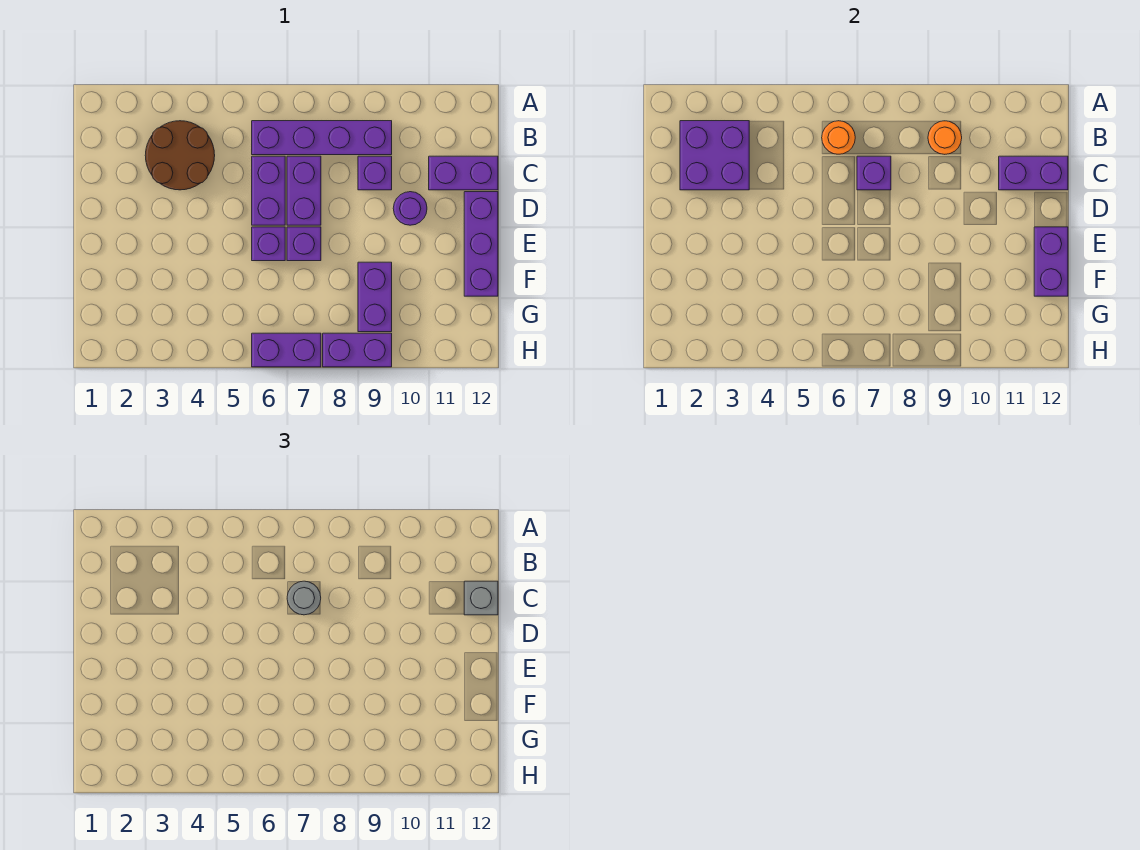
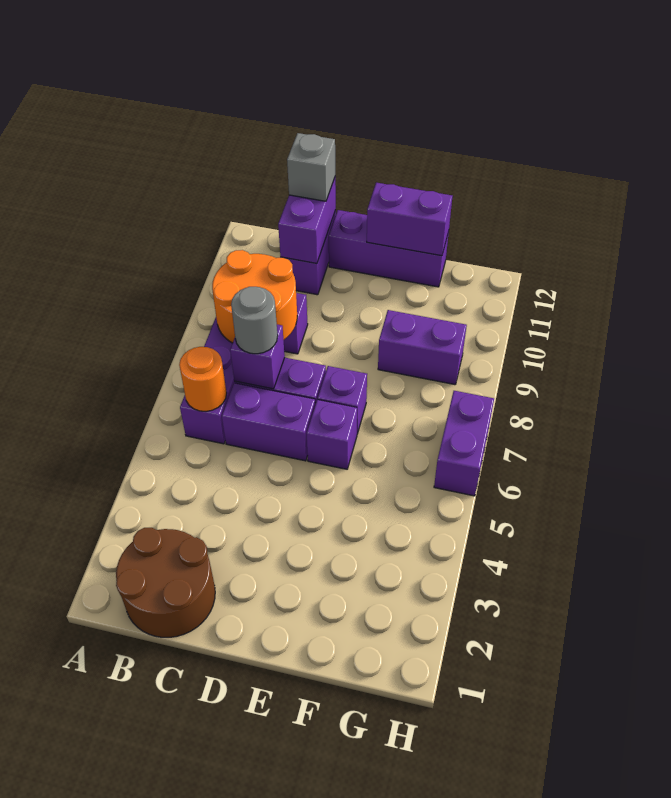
purple 2x2 brick [680,121,749,190] -> none
brown 2x2 round brick [145,121,215,190] -> brown 2x2 round brick moved to [116,528,215,637]
orange 1x1 round brick [928,121,962,154] -> orange 2x2 round brick [212,250,297,343]
purple 1x1 round brick [393,192,427,225] -> none
purple 1x2 brick [323,333,392,367] -> none

